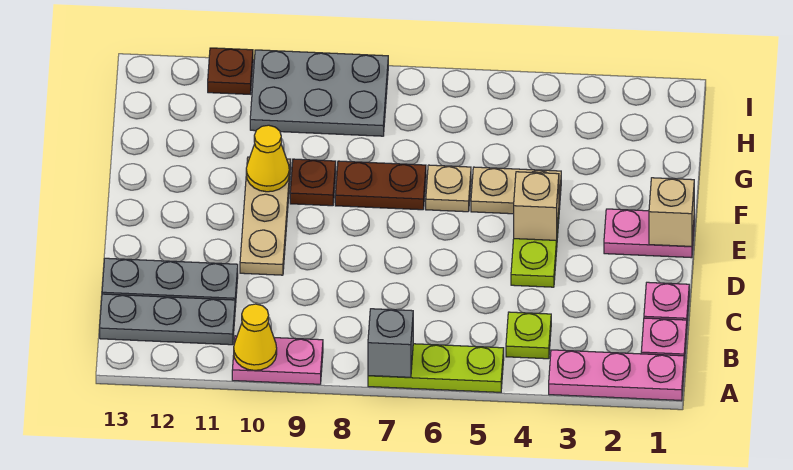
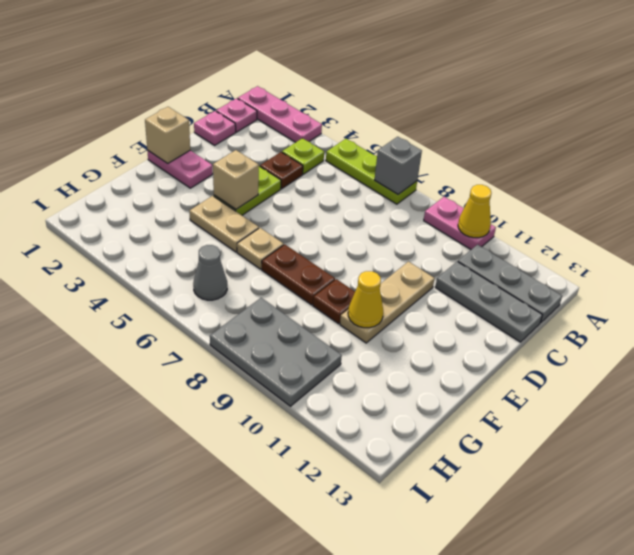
none -> grey 1x1 cone [193,245,227,300]
brown 1x1 plate [208,48,253,94] -> brown 1x1 plate moved to [260,152,303,189]

